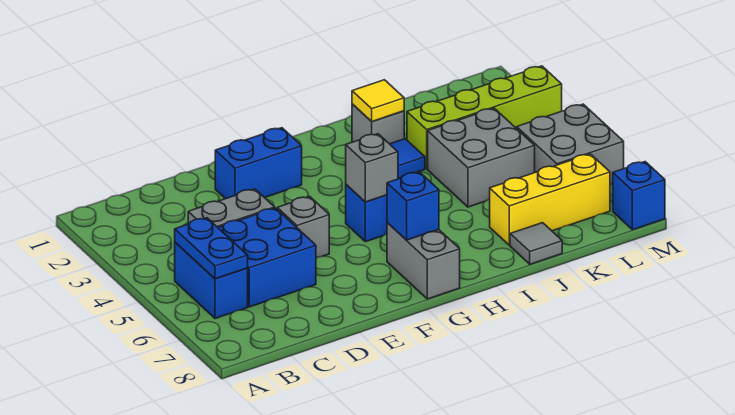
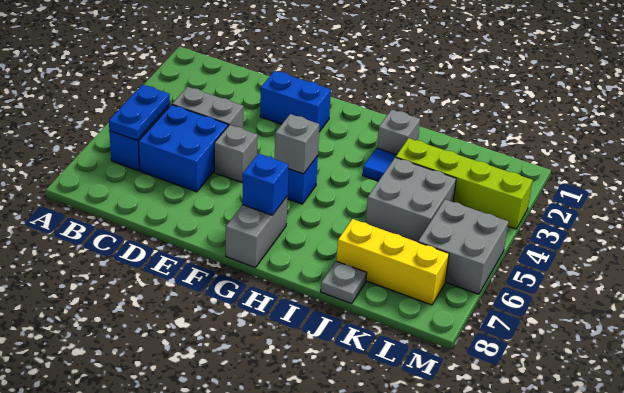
yellow 1x1 tile [352,80,404,122] -> none
grey 1x1 tile [510,223,562,264] -> grey 1x1 plate [321,261,367,304]
blue 1x1 brick [613,162,665,230] -> none

